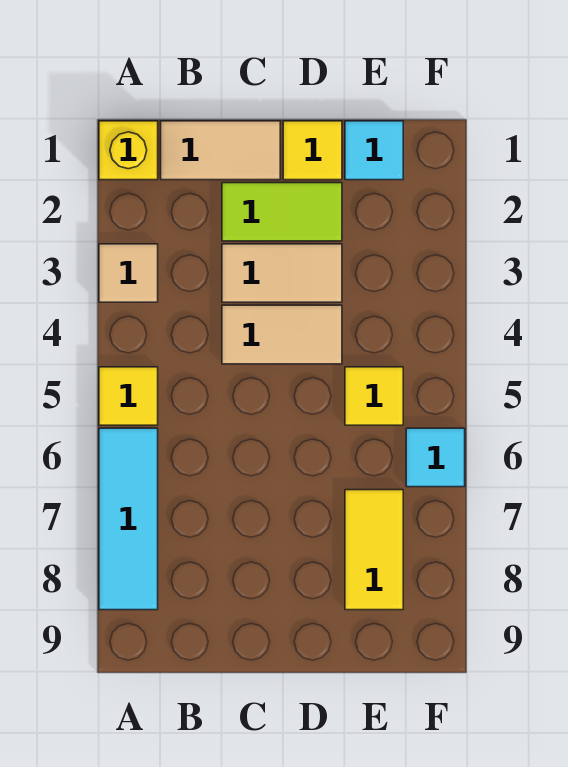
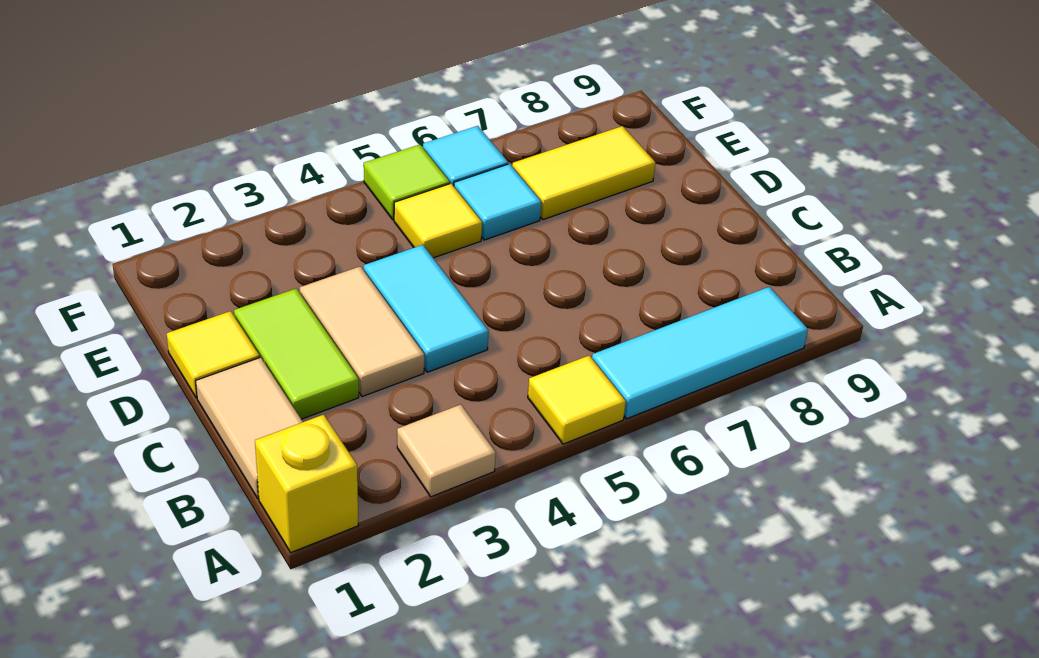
tan 1x2 tile [222,305,342,364] -> cyan 1x2 tile [364,245,488,372]
cyan 1x1 tile [345,121,403,180] -> cyan 1x1 tile moved to [454,164,541,240]
none -> lime 1x1 tile [364,145,450,220]

